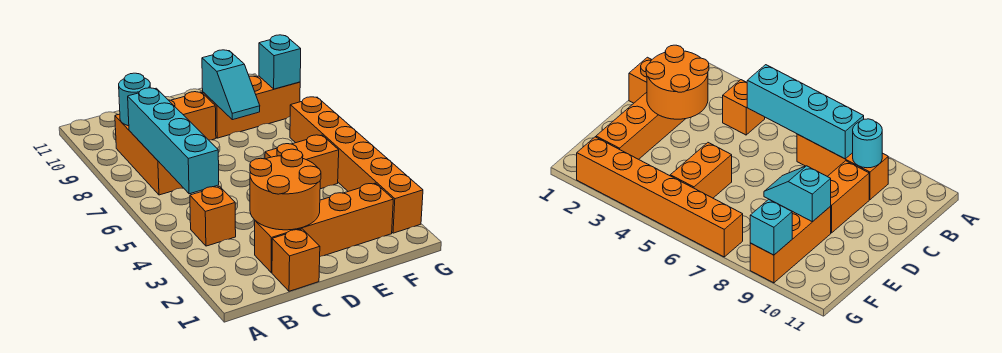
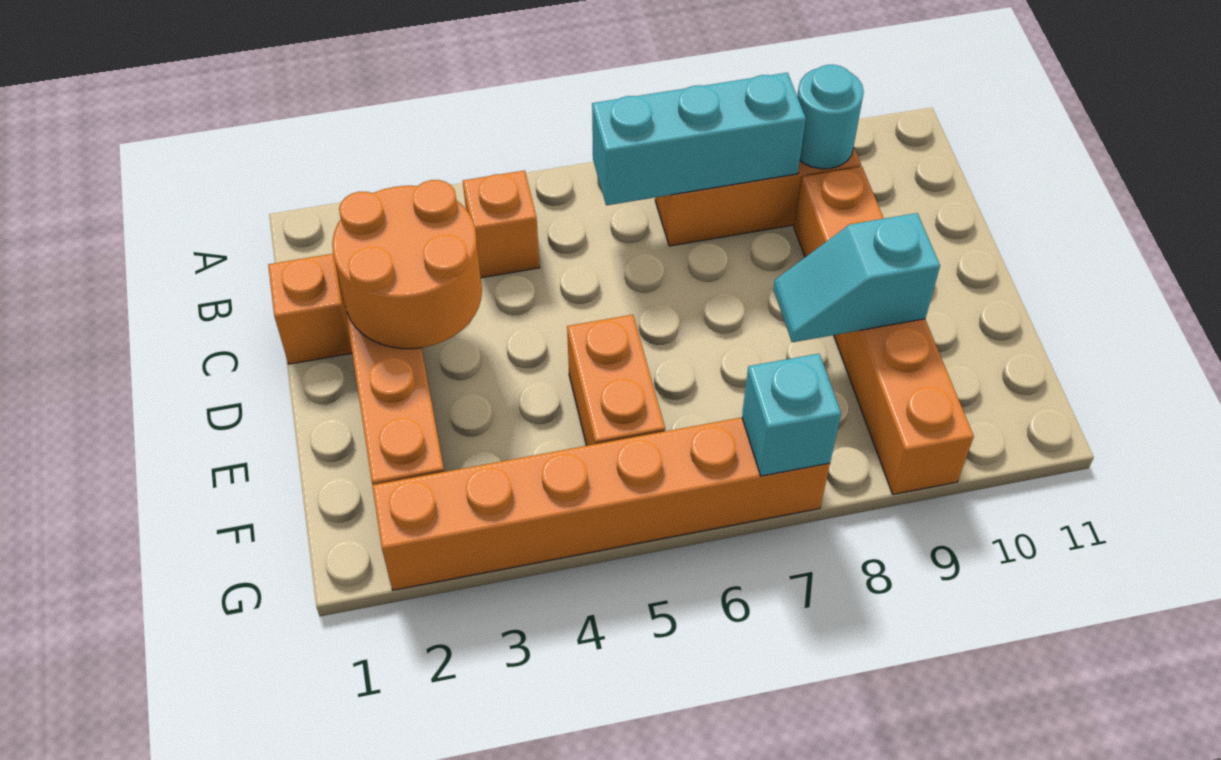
cyan 1x4 brick [128,88,219,194] -> cyan 1x3 brick [592,73,806,205]
cyan 1x1 brick [259,35,301,89] -> cyan 1x1 brick moved to [742,354,841,476]

